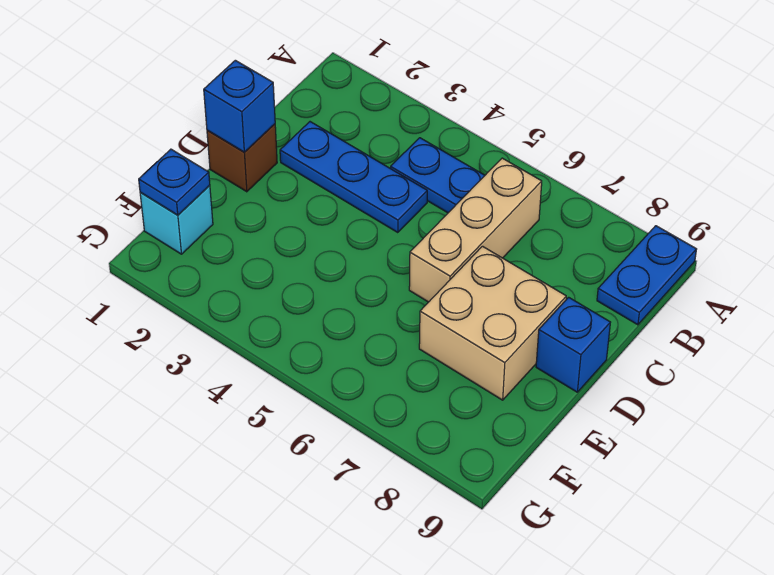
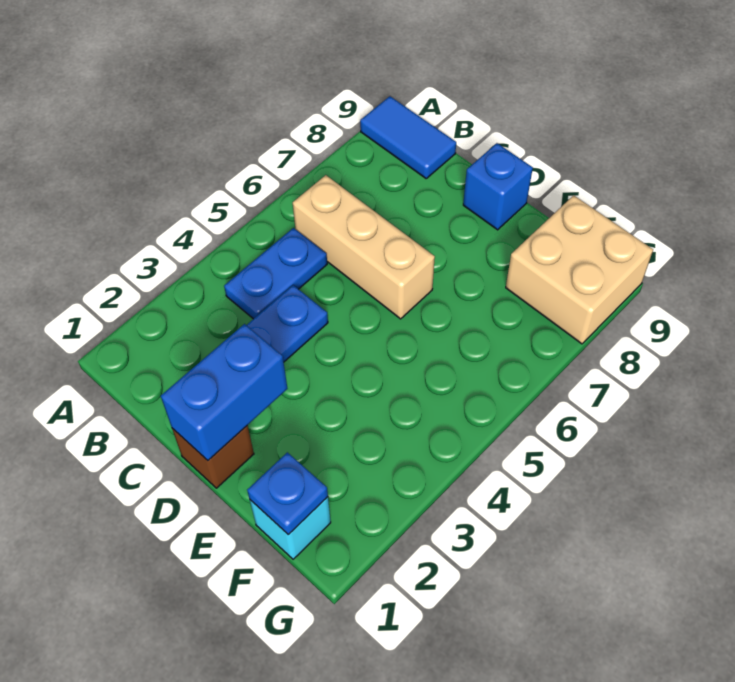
blue 1x2 plate [597,226,697,325] -> blue 1x2 tile [360,96,456,178]
blue 1x1 brick [204,60,275,152] -> blue 1x2 brick [161,324,288,460]
tan 2x2 brick [419,246,566,400] -> tan 2x2 brick moved to [506,195,653,344]

